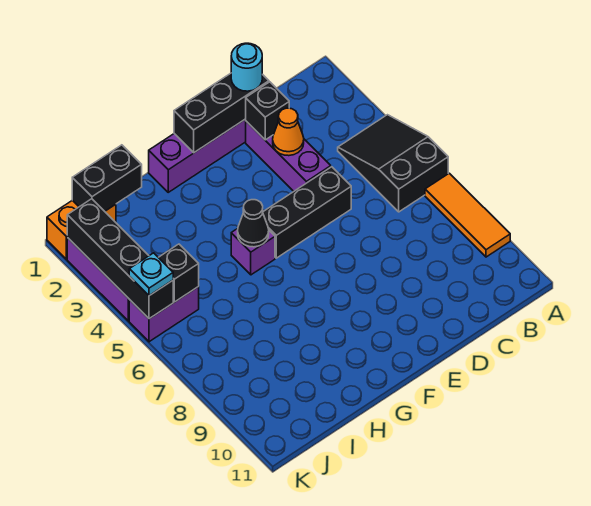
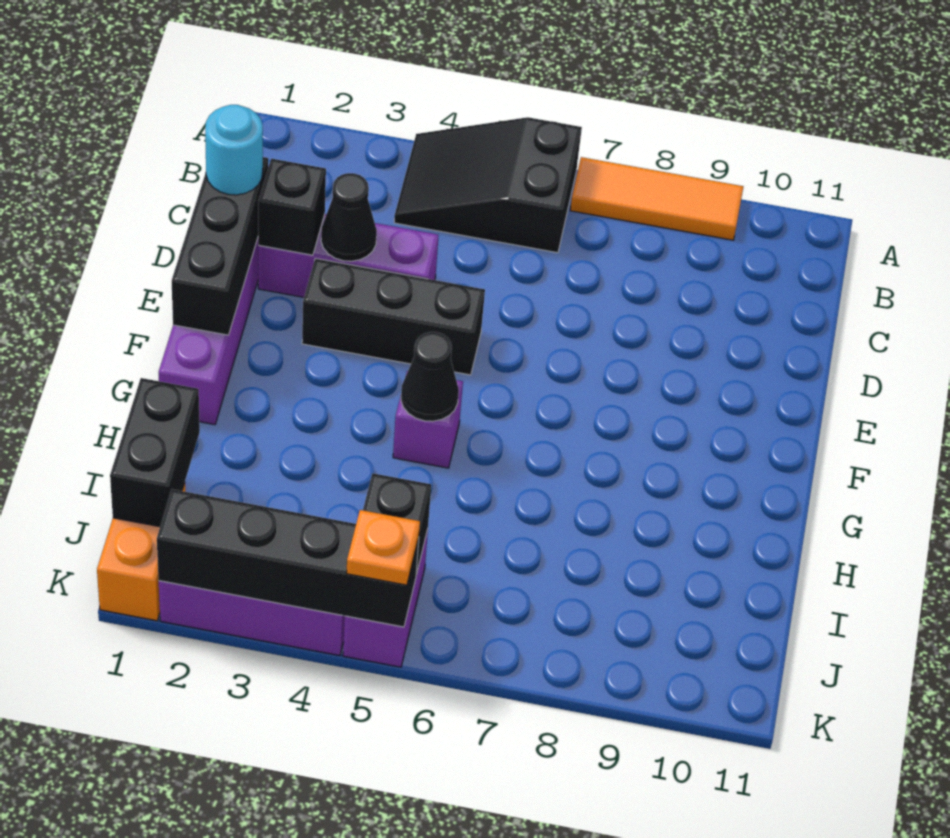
orange 1x1 cone [273,108,304,156] -> black 1x1 cone [321,173,377,261]
black 1x3 brick [263,167,351,258] -> black 1x3 brick turned to [302,258,485,375]
cyan 1x1 plate [129,253,173,296] -> orange 1x1 plate [346,510,420,585]

